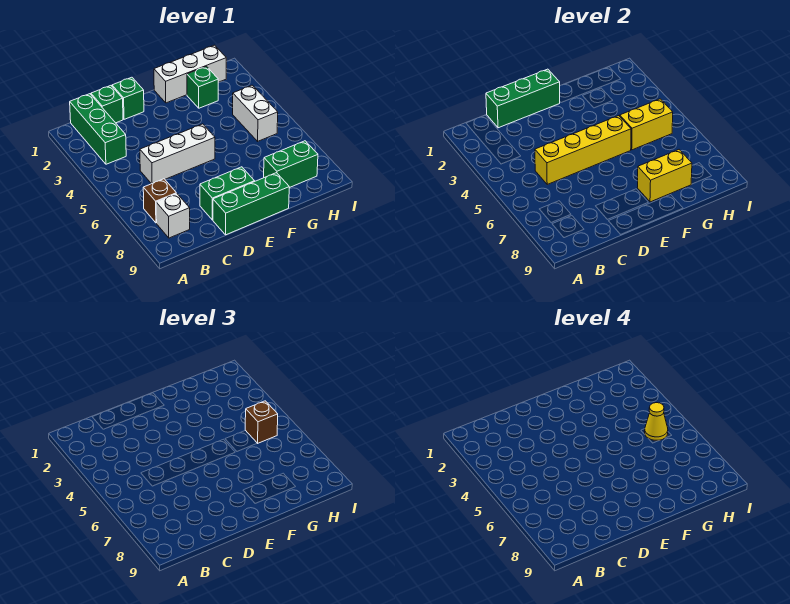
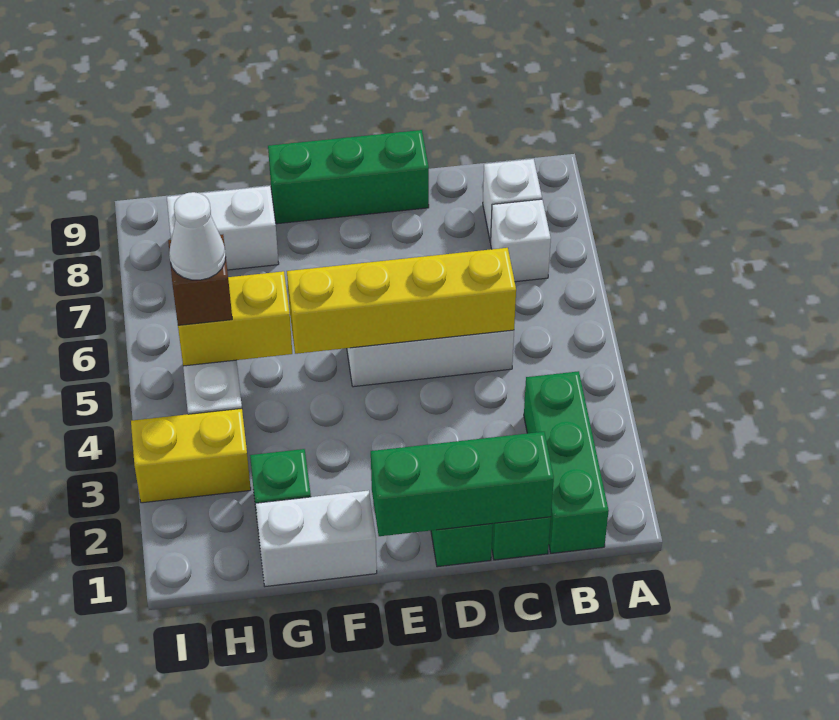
brown 1x1 brick [143,179,176,223] -> white 1x1 brick [491,199,551,282]
green 1x2 brick [200,167,255,220] -> none
white 1x3 brick [154,45,226,103] -> white 1x2 brick [256,490,377,586]
yellow 1x2 brick [637,150,692,202] -> yellow 1x2 brick moved to [131,408,251,503]
green 1x2 brick [264,141,318,188] -> white 1x2 brick [167,186,279,270]
yellow 1x1 cone [645,403,668,440] -> white 1x1 cone [169,192,226,280]

